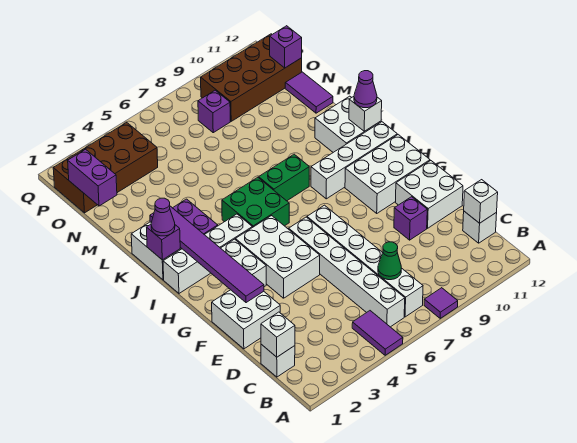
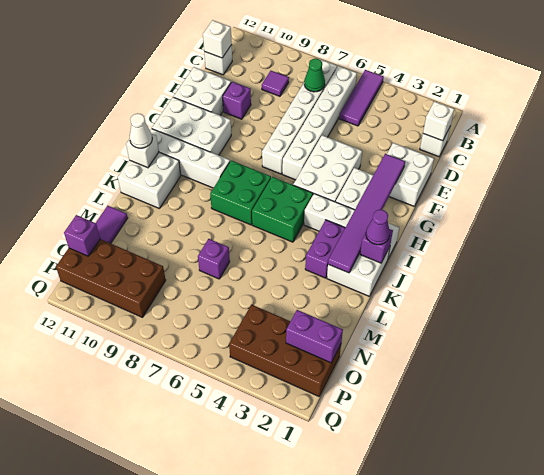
purple 1x2 tile [352,311,403,355] -> purple 1x3 tile [339,70,384,126]
purple 1x1 tile [424,288,458,318] -> purple 1x1 tile moved to [262,71,289,96]
green 1x2 brick [259,154,309,201] -> green 2x2 brick [210,160,271,225]
purple 1x1 cone [354,71,377,108] -> white 1x1 cone [130,113,152,148]
purple 1x2 brick [68,149,117,206] -> purple 1x2 brick turned to [286,310,343,363]
purple 1x1 brick [198,90,230,133] -> purple 1x1 brick moved to [198,239,230,279]

